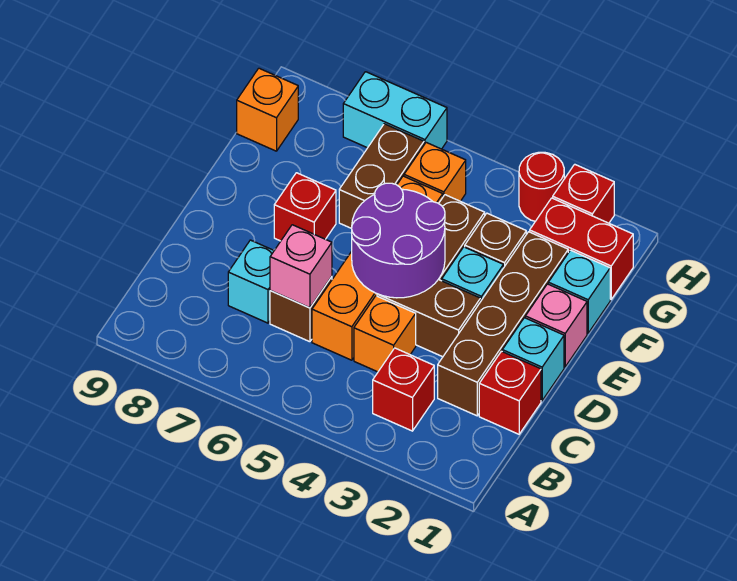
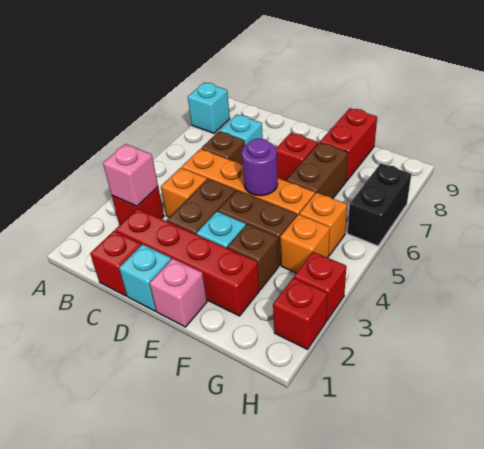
brown 1x4 brick [438,232,568,416] -> red 1x4 brick [115,208,259,316]
pink 1x1 brick [270,225,332,308] -> pink 1x1 brick moved to [103,144,158,206]
purple 2x2 round brick [352,183,445,298] -> purple 1x1 round brick [242,139,278,196]
cyan 1x1 brick [548,250,610,333] -> cyan 1x1 brick moved to [188,83,230,133]
brown 1x2 brick [339,124,424,229] -> brown 1x2 brick turned to [286,143,348,199]
red 1x2 brick [530,198,633,299] -> red 1x2 brick moved to [320,108,377,181]
orange 1x1 brick [237,68,298,151] -> orange 1x1 brick moved to [280,214,330,273]
red 1x1 round brick [519,152,564,221] -> red 1x1 brick [294,252,346,321]
cyan 1x2 brick [343,72,447,149] -> black 1x2 brick [348,163,411,246]

